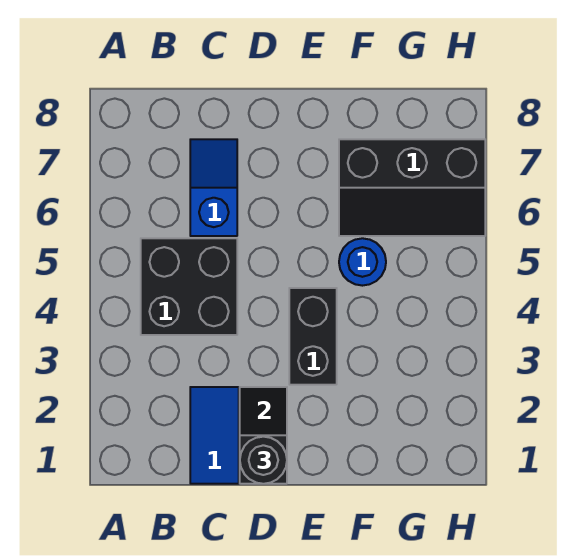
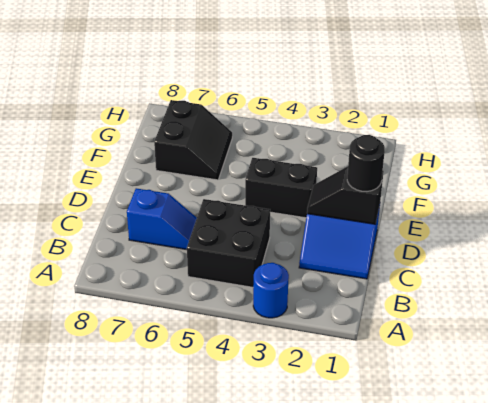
blue 1x2 slope [190,139,237,236] -> blue 1x2 slope turned to [127,188,197,250]
blue 1x1 round brick [339,238,386,286] -> blue 1x1 round brick moved to [253,263,289,318]
black 2x3 slope [339,139,485,236] -> black 2x2 slope [154,100,232,180]

